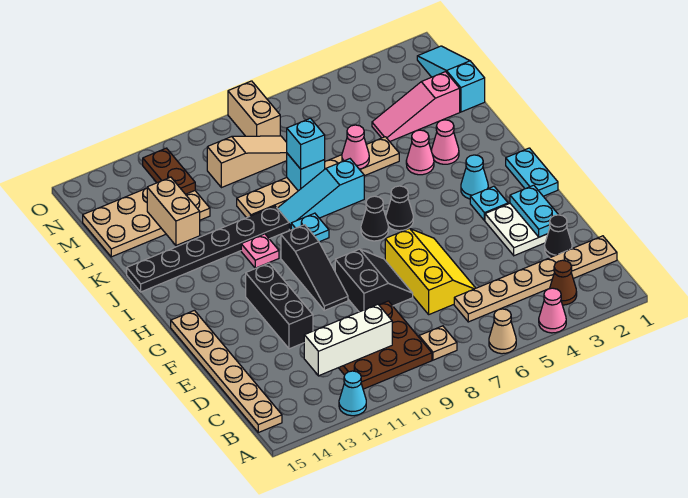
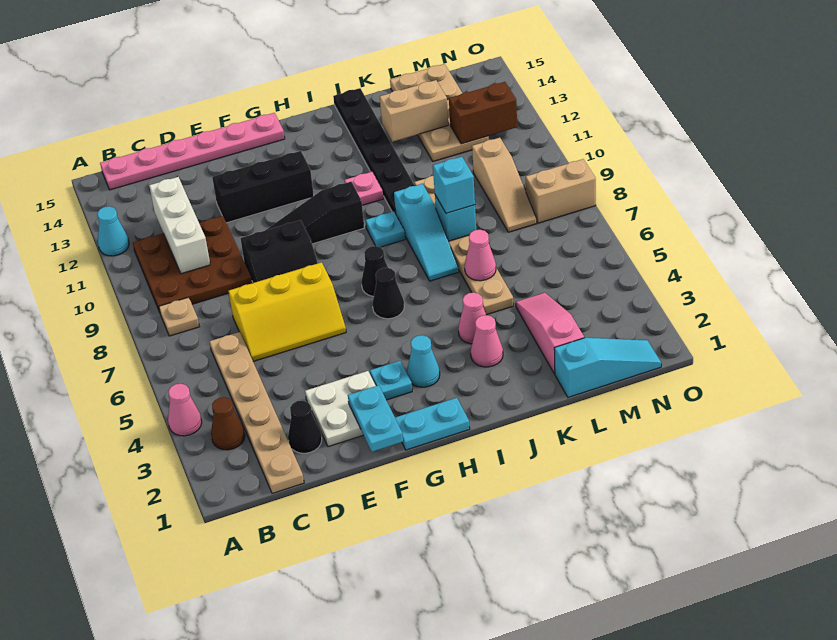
tan 1x1 cone [489,309,516,354] -> none
tan 1x6 plate [171,310,282,432] -> pink 1x6 plate [100,113,285,190]
cyan 1x2 plate [510,185,558,237] -> cyan 1x2 plate turned to [348,385,403,452]
cyan 1x3 slope [277,159,364,230] -> cyan 1x3 slope turned to [394,184,459,281]
brown 1x2 plate [143,148,195,194] -> brown 1x2 brick [449,82,517,144]

